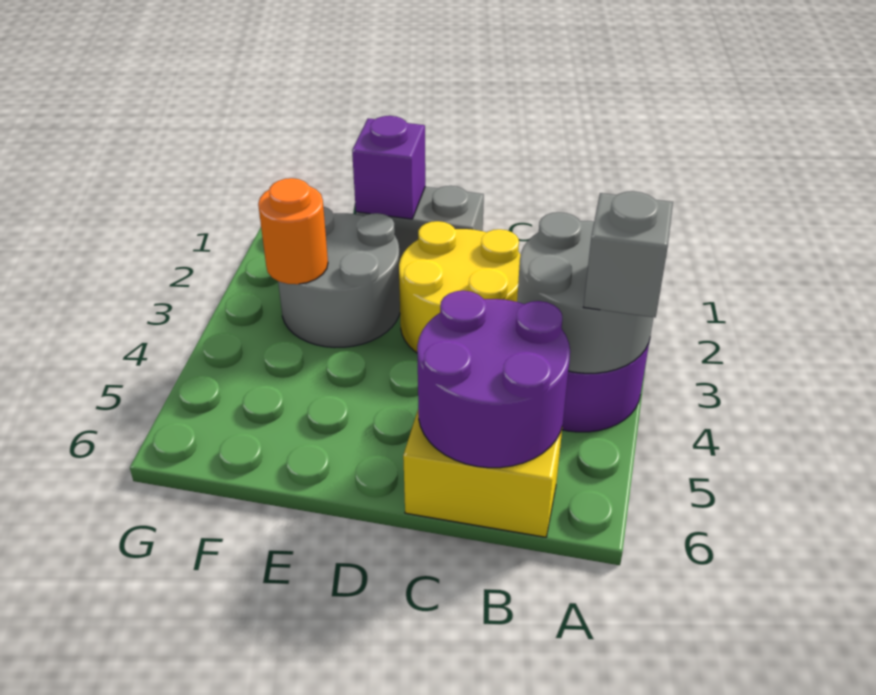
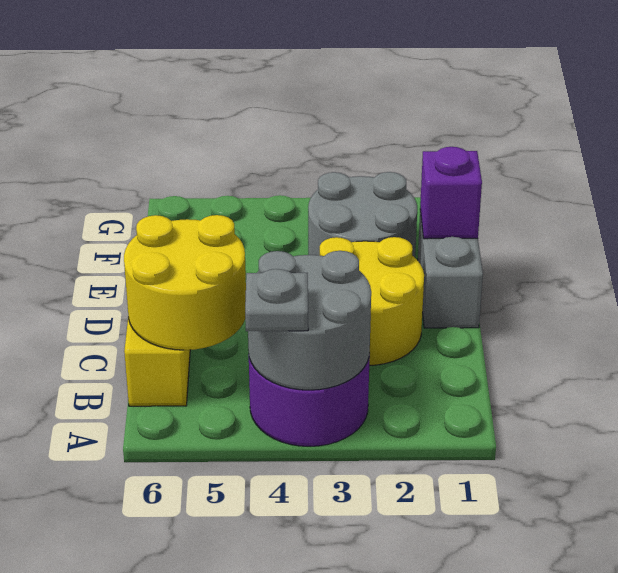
grey 1x1 brick [584,191,673,317] -> grey 1x1 plate [245,269,308,331]
purple 2x2 round brick [417,291,570,468] -> yellow 2x2 round brick [124,215,246,350]
orange 1x1 round brick [258,178,328,284] -> none

